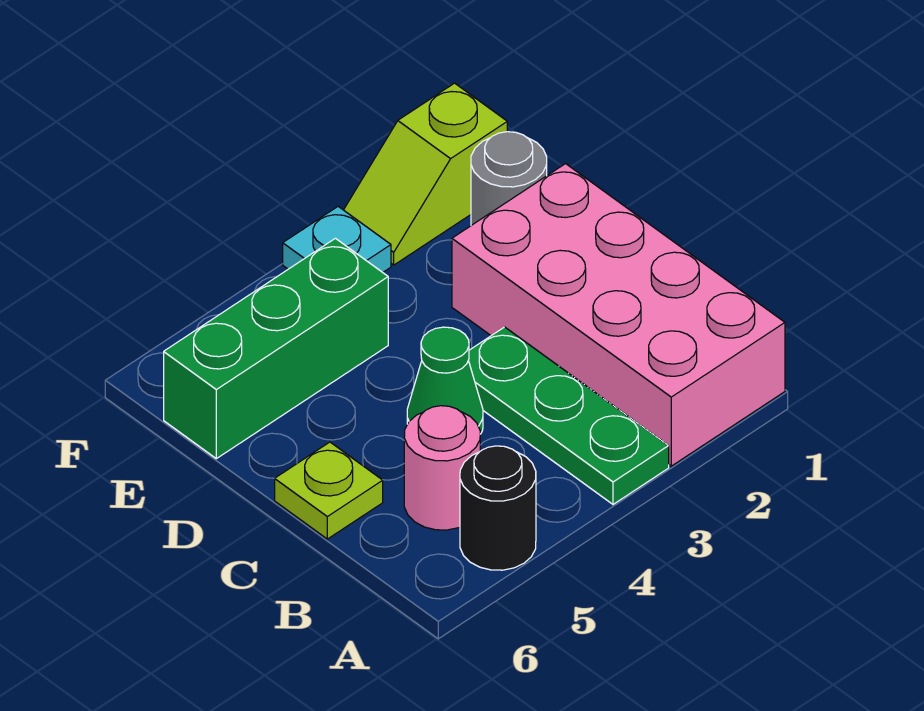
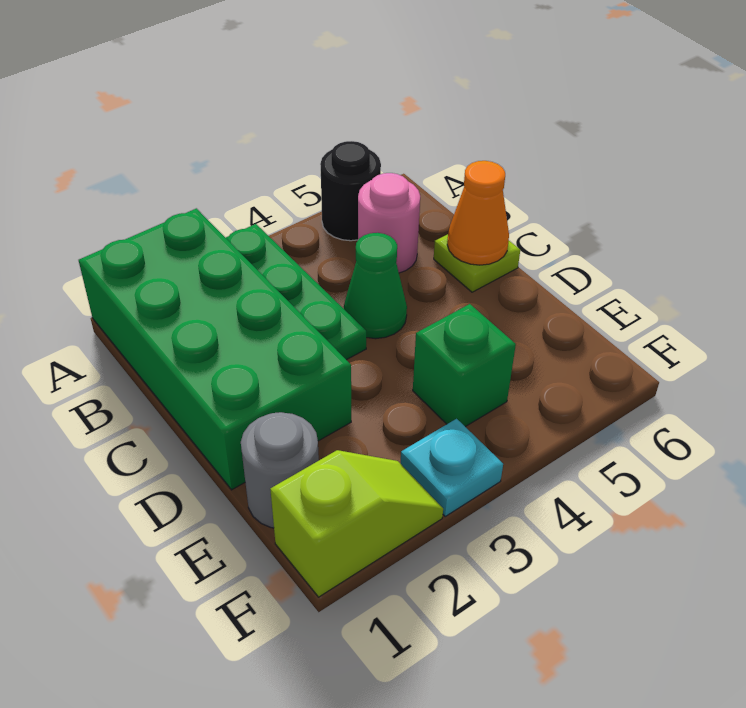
pink 2x4 brick [452,164,785,466] -> green 2x4 brick [79,208,351,490]
none -> orange 1x1 cone [447,161,509,265]
green 1x3 brick [164,238,388,459] -> green 1x1 brick [413,304,516,427]

